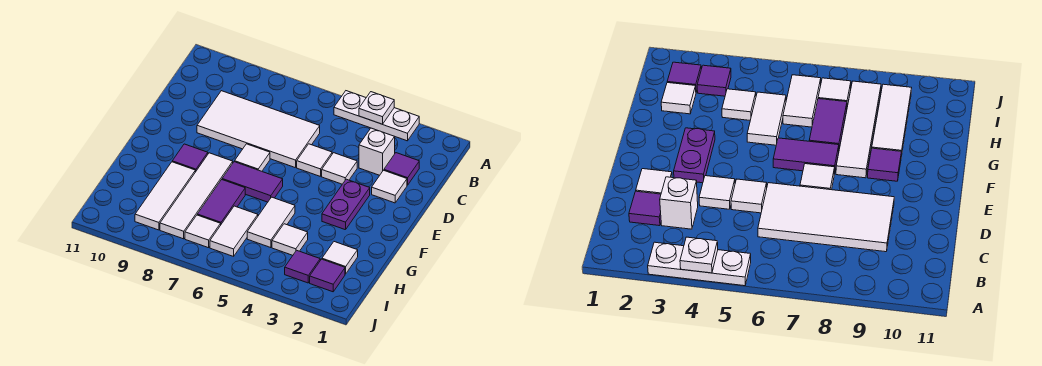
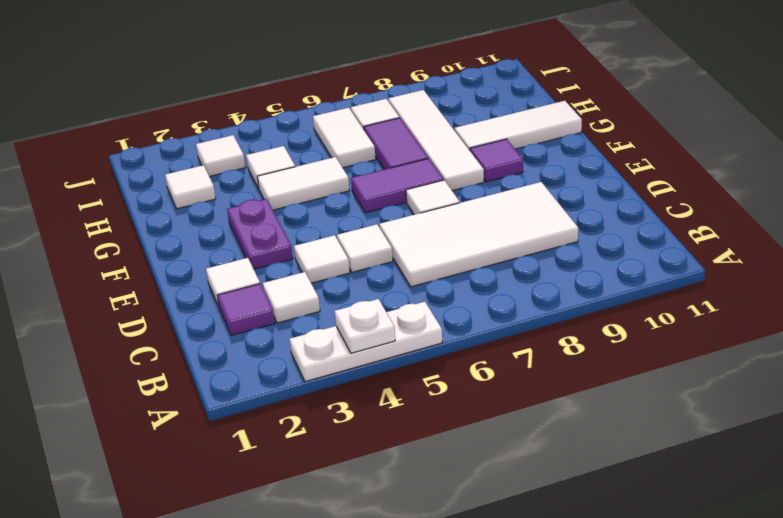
white 1x1 brick [359,128,395,175] -> white 1x1 tile [263,272,320,323]
white 1x2 tile [247,197,295,248] -> white 1x2 tile turned to [257,157,350,210]
white 1x3 tile [135,162,195,230] -> white 1x3 tile turned to [455,101,582,150]
purple 1x1 tile [310,259,345,292] -> none
purple 1x1 tile [285,250,320,283] -> white 1x1 tile [196,135,245,177]

